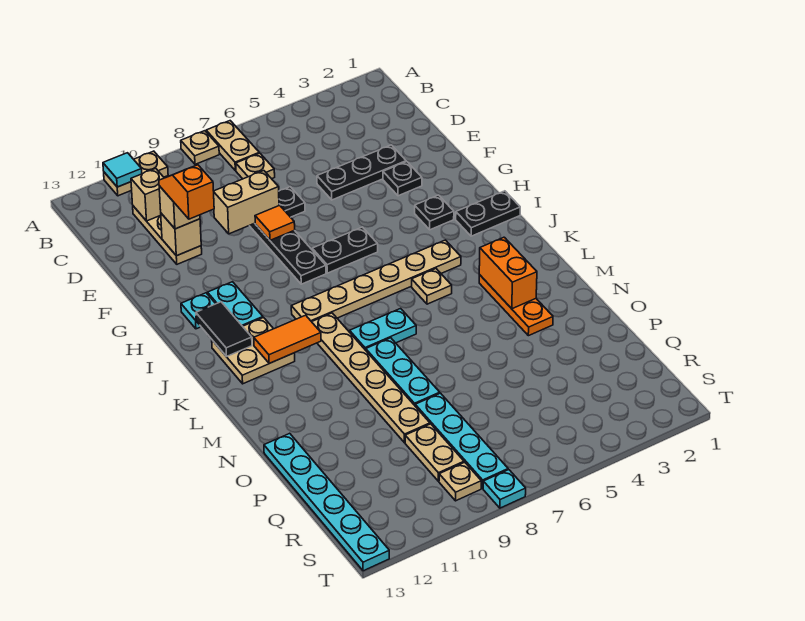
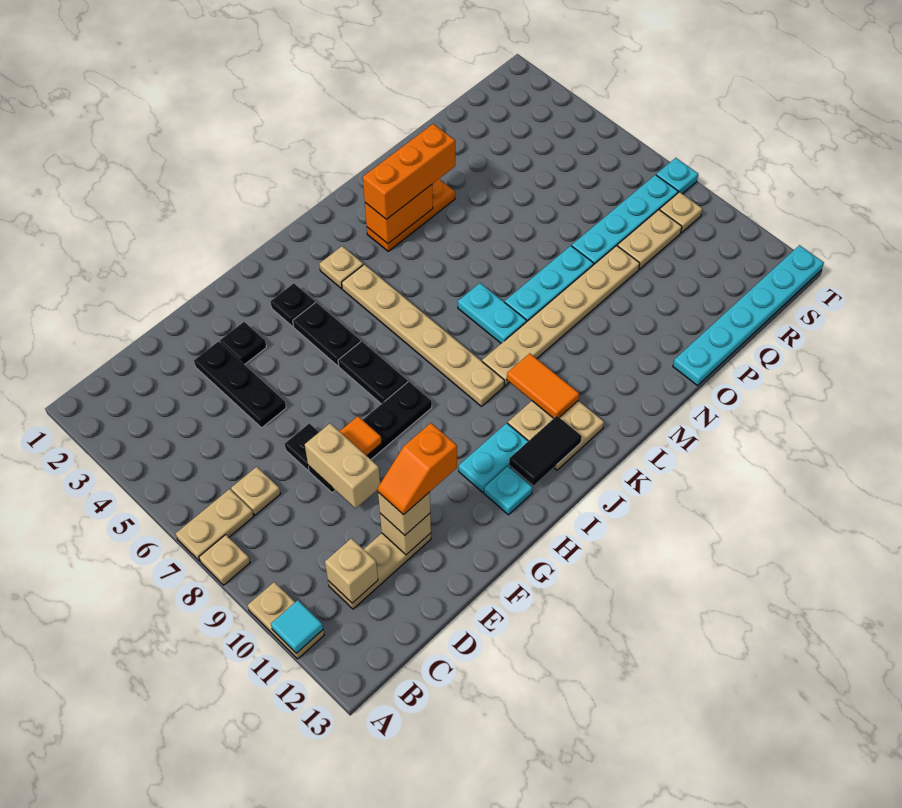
black 1x2 plate [456,191,520,236] -> black 1x2 plate moved to [293,302,361,366]
tan 1x1 plate [412,269,452,304] -> tan 1x1 plate moved to [319,246,363,288]
none -> orange 1x3 brick [363,124,455,219]

